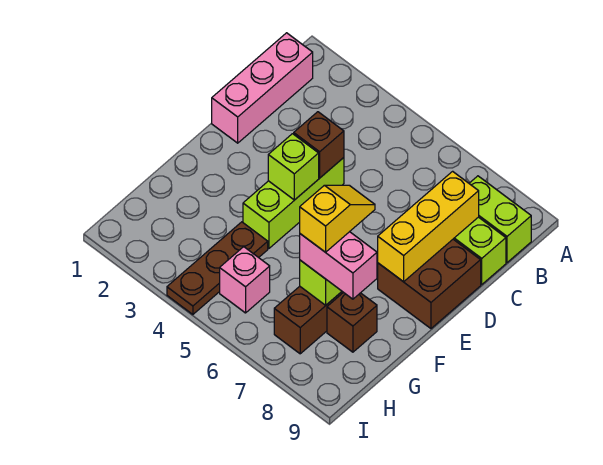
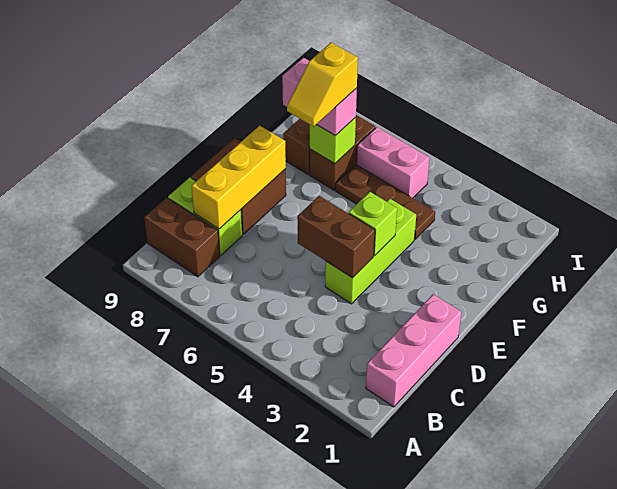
lime 1x2 brick [469,176,531,263] -> brown 1x2 brick [144,198,220,277]
brown 1x1 brick [294,112,344,178] -> brown 1x2 brick [297,196,375,278]
brown 1x3 plate [167,222,268,314] -> brown 1x3 plate turned to [336,164,435,239]
pink 1x1 brick [220,247,270,313] -> pink 1x2 brick [356,127,430,198]

